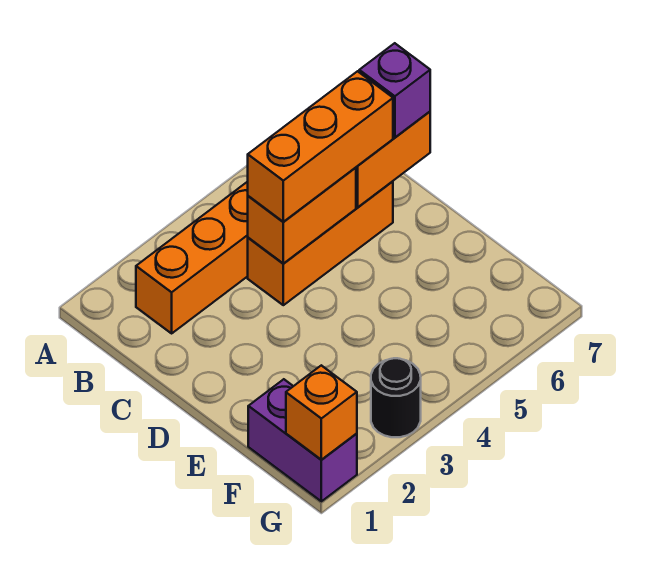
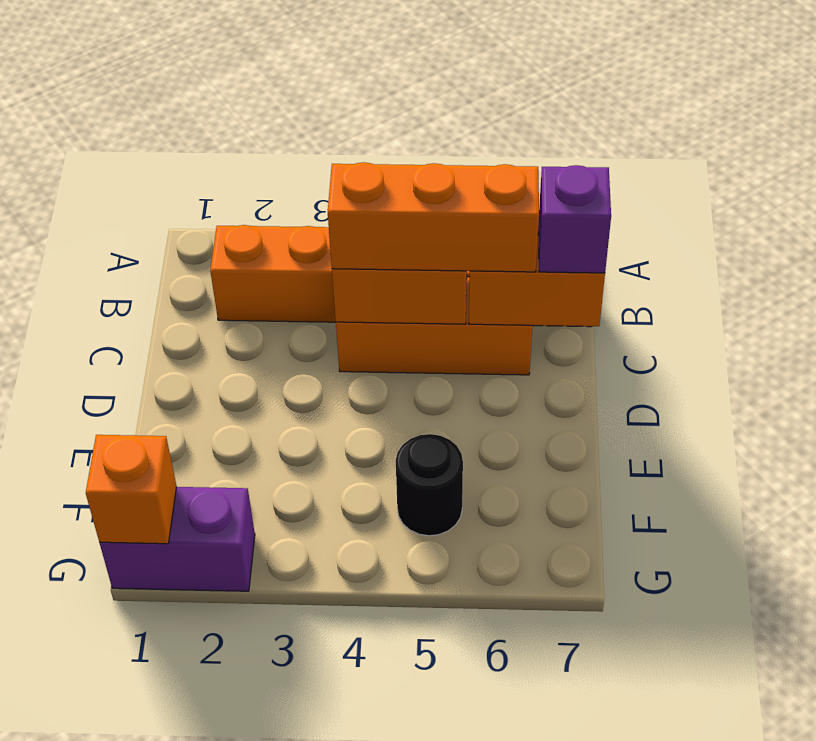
purple 1x2 brick [248,379,357,501] -> purple 1x2 brick turned to [100,487,255,591]
black 1x1 round brick [371,358,421,437] -> black 1x1 round brick moved to [396,434,463,536]

